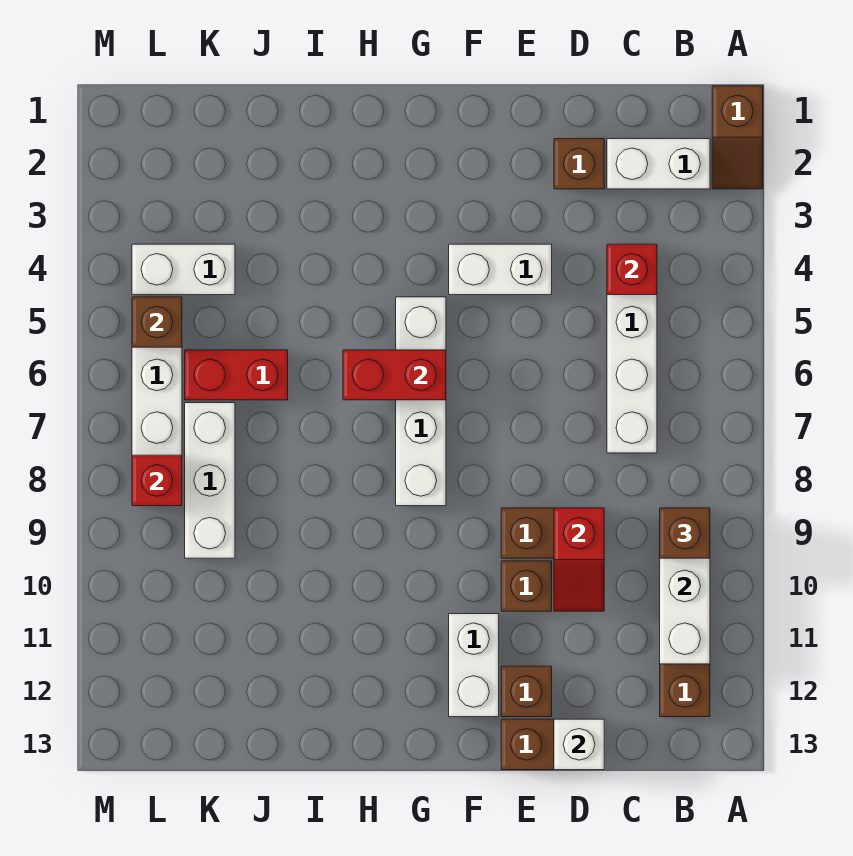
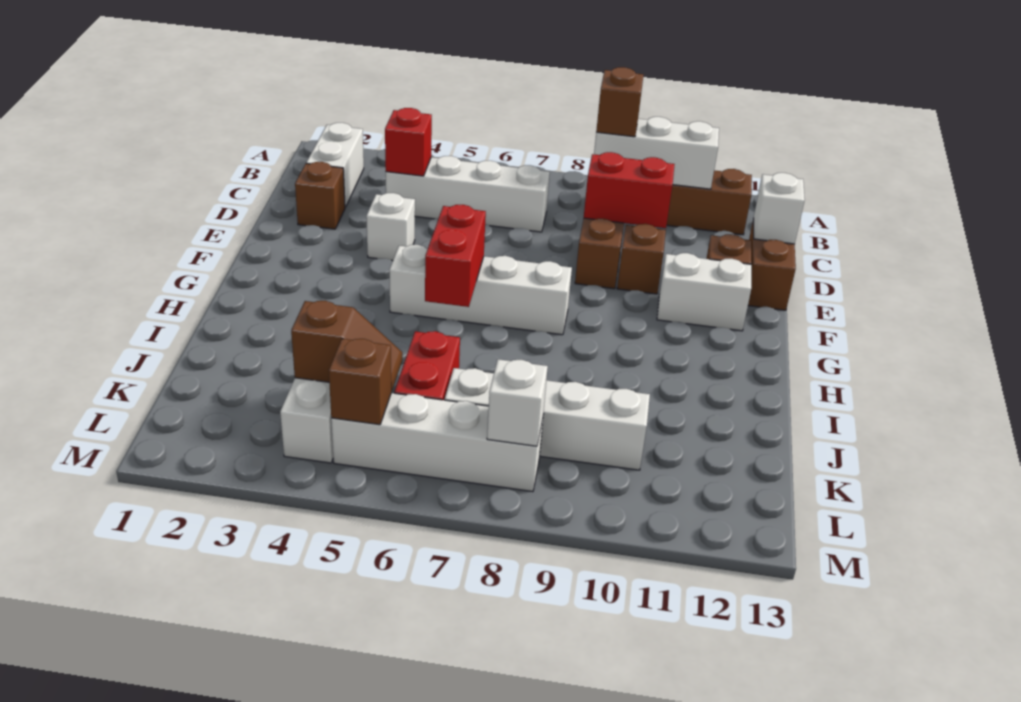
brown 1x2 slope [712,86,763,189] -> brown 1x2 slope moved to [291,301,402,391]
red 1x2 slope [554,508,604,611] -> red 1x2 brick [584,152,675,228]
white 1x2 brick [449,244,552,295] -> white 1x1 brick [366,193,415,261]
white 1x3 brick [185,403,235,558] -> white 1x4 brick [445,368,650,470]
red 1x1 brick [132,455,182,506] -> white 1x1 brick [487,359,548,446]

